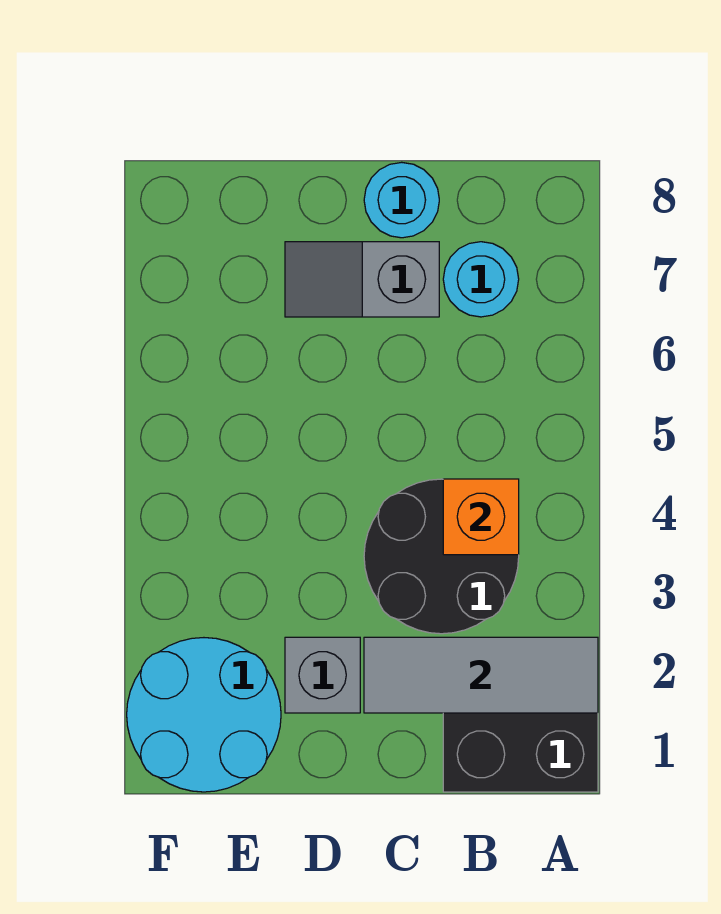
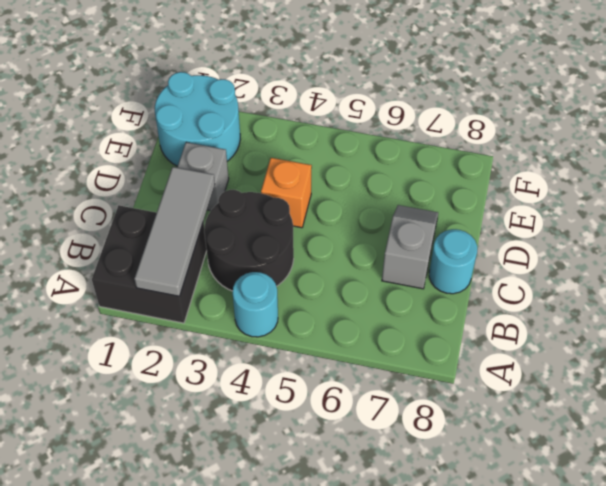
orange 1x1 brick [443,479,519,555] -> orange 1x1 brick moved to [261,158,312,228]
cyan 1x1 round brick [443,242,519,317] -> cyan 1x1 round brick moved to [233,272,278,337]

